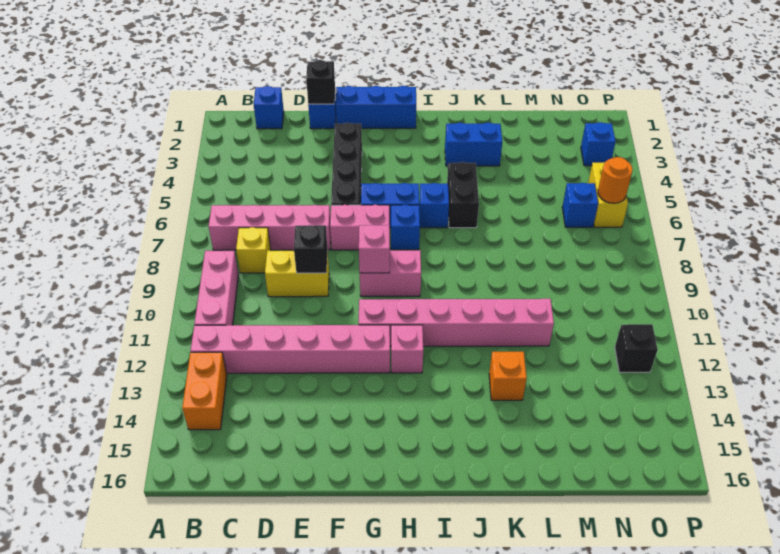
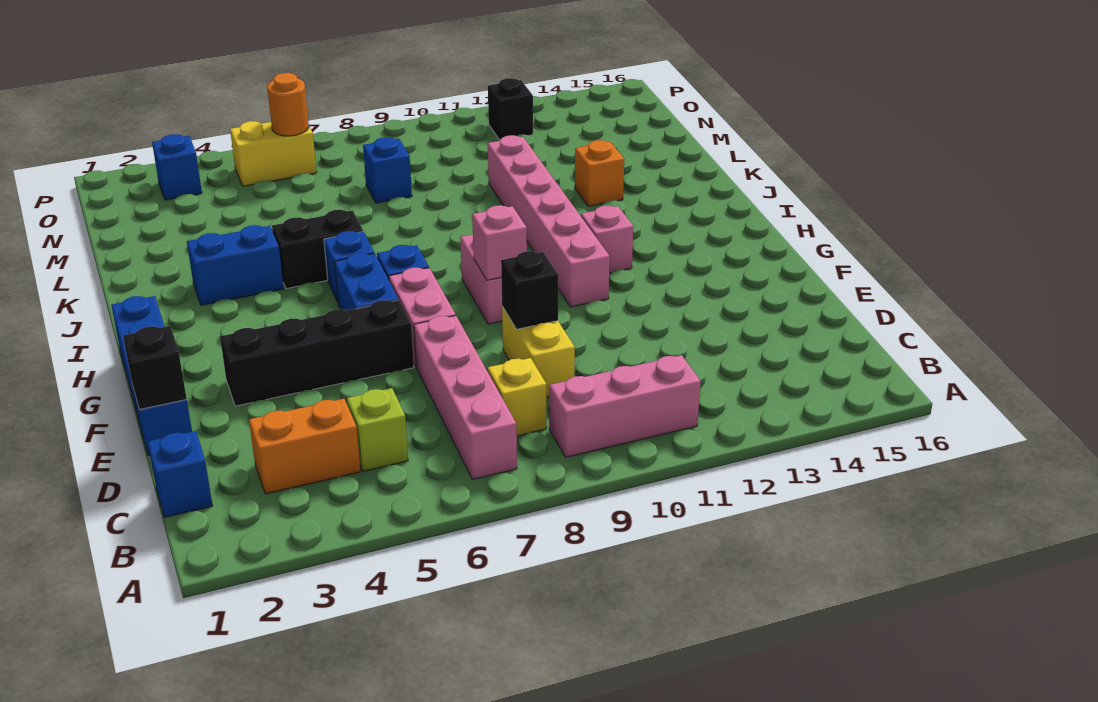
pink 1x6 brick [191,325,390,373] -> none
orange 1x2 brick [182,352,227,430] -> orange 1x2 brick moved to [249,399,361,494]
none -> lime 1x1 brick [347,388,408,471]
blue 1x2 brick [445,123,502,166] -> blue 1x2 brick turned to [187,225,284,305]
blue 1x1 brick [562,183,598,227] -> blue 1x1 brick moved to [363,137,412,203]

